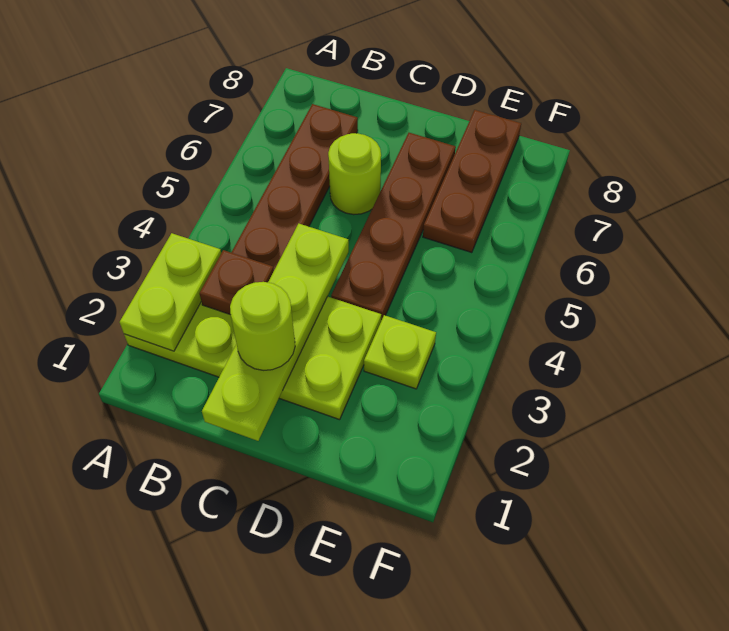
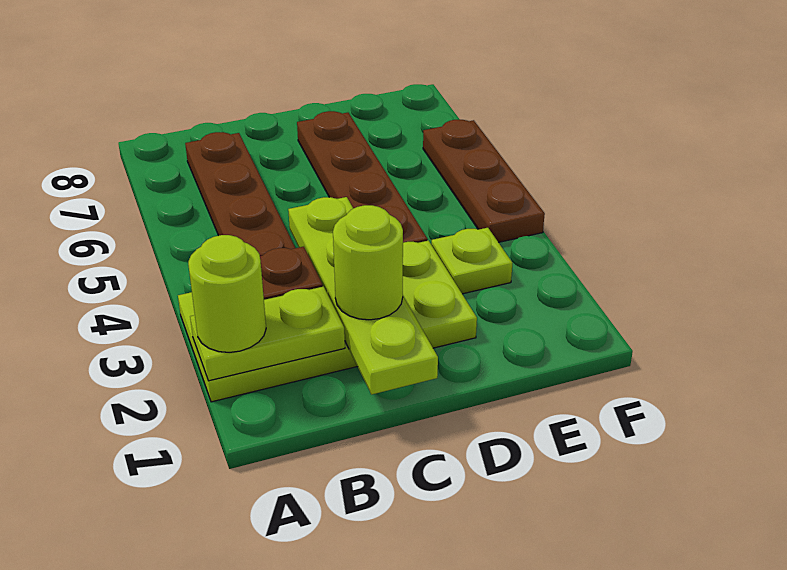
lime 1x2 plate [120,233,221,351] -> lime 1x2 plate turned to [190,287,345,381]
lime 1x1 round brick [328,133,381,215] -> lime 1x1 round brick moved to [188,235,266,352]
brown 1x3 plate [423,110,521,253] -> brown 1x3 plate moved to [423,120,545,242]

